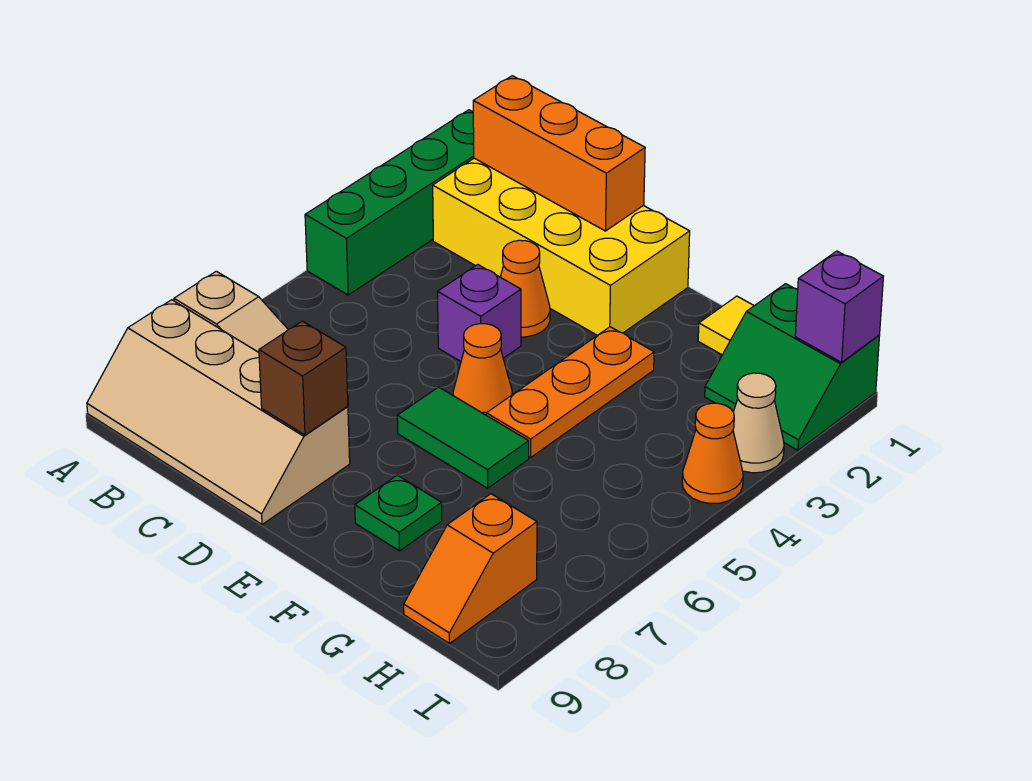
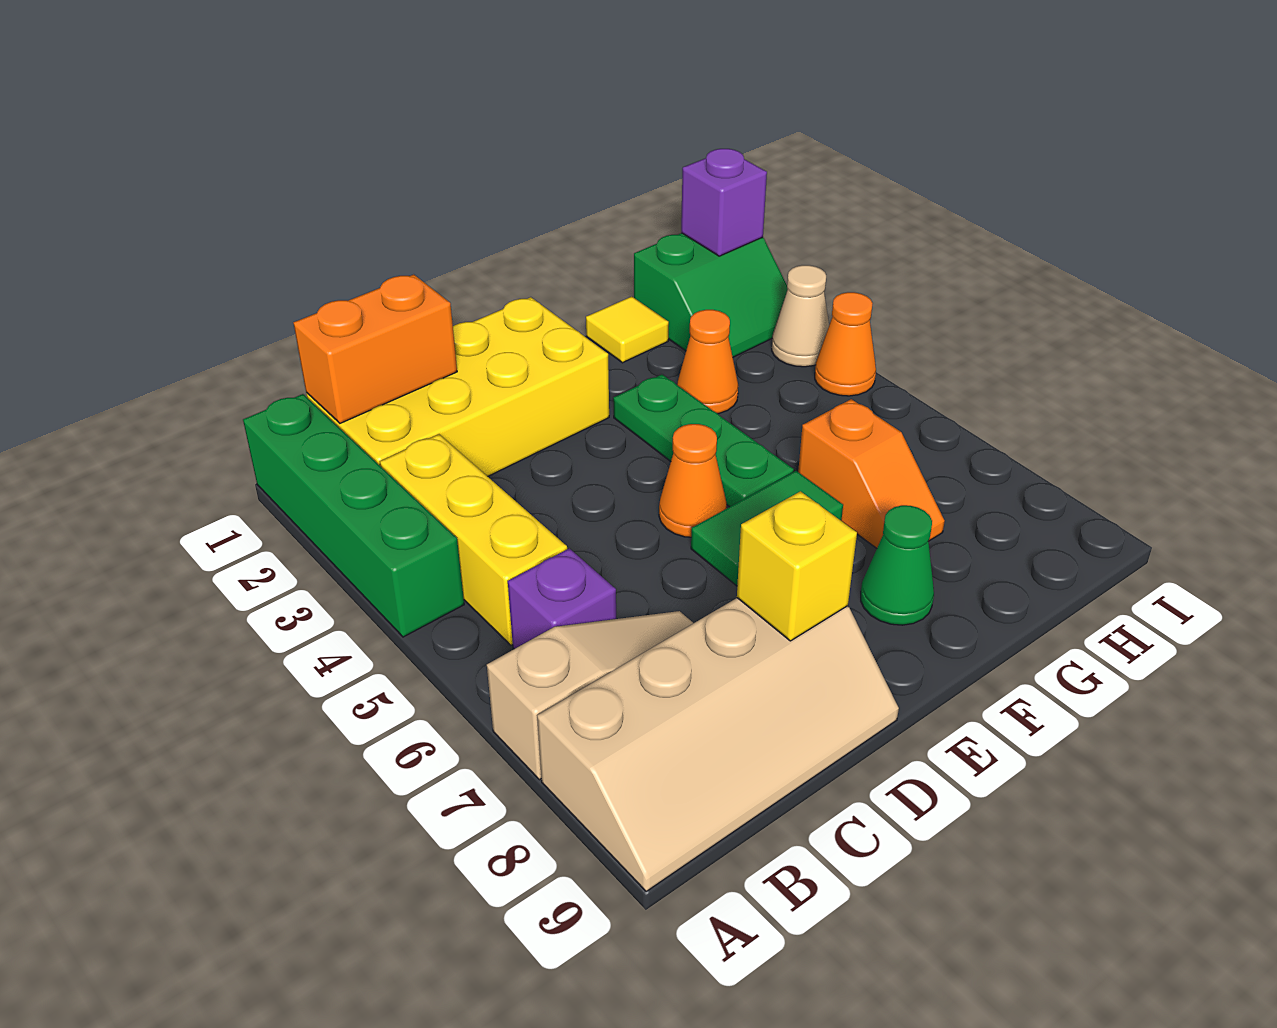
orange 1x3 brick [473,76,645,231] -> orange 1x2 brick [294,274,457,423]
none -> yellow 1x3 brick [380,434,567,645]
orange 1x1 cone [501,240,550,337] -> orange 1x1 cone moved to [677,310,738,414]
purple 1x1 brick [438,265,521,361] -> purple 1x1 brick moved to [508,548,616,649]
brown 1x1 brick [259,321,348,435] -> yellow 1x1 brick [737,491,857,641]
orange 1x3 plate [486,327,654,458] -> green 1x3 plate [613,374,794,507]
green 1x1 plate [355,475,442,551] -> green 1x1 cone [861,505,934,625]
orange 1x2 slope [404,494,537,643] -> orange 1x2 slope moved to [798,399,945,548]

